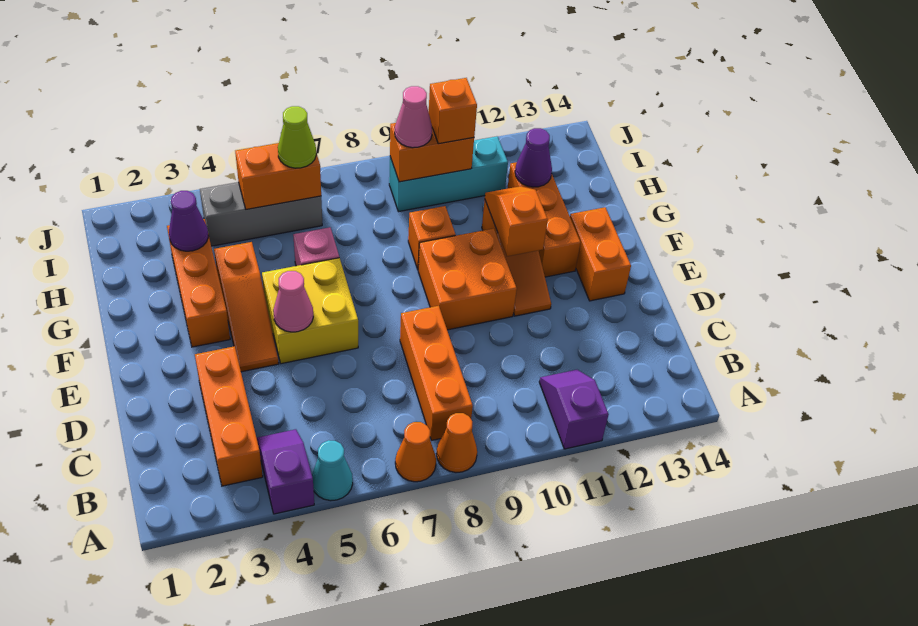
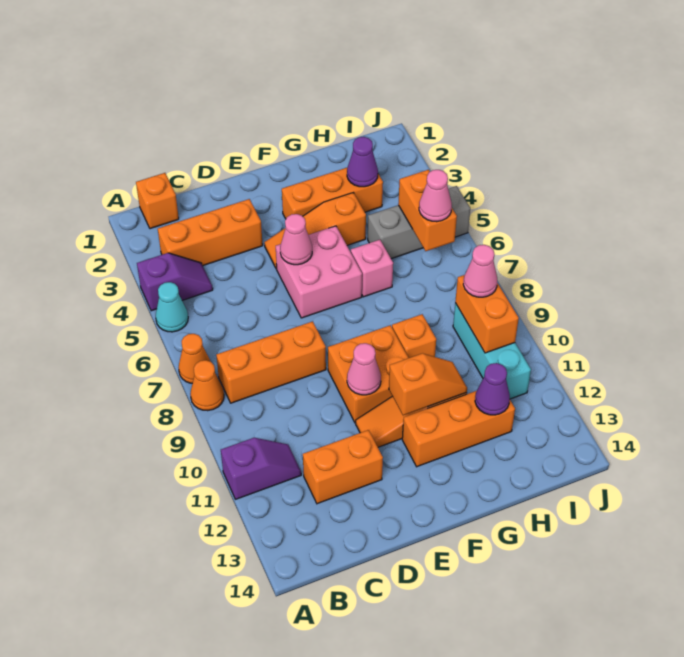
yellow 2x2 brick [262,258,358,364] -> pink 2x2 brick [276,226,362,318]
none -> pink 1x1 cone [347,343,381,395]
orange 1x2 brick [570,207,631,301] -> orange 1x2 brick moved to [303,430,383,504]
grey 1x3 brick [200,182,322,246] -> grey 1x3 brick turned to [368,186,470,259]
lime 1x1 cone [278,106,316,168] -> pink 1x1 cone [419,170,452,222]
orange 1x1 brick [429,78,477,144] -> orange 1x1 brick moved to [136,173,179,229]

